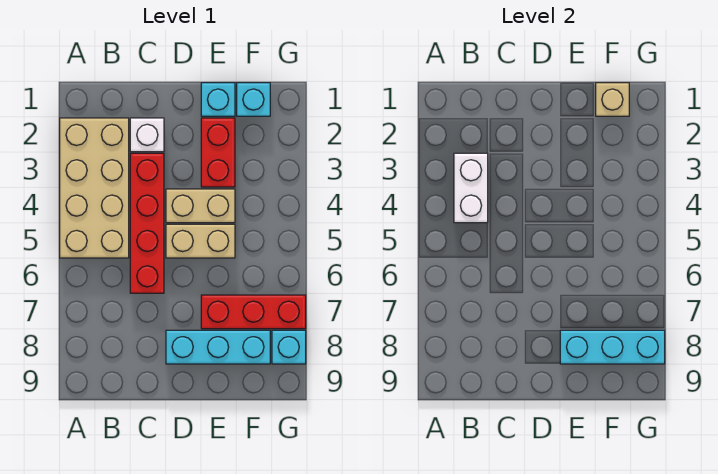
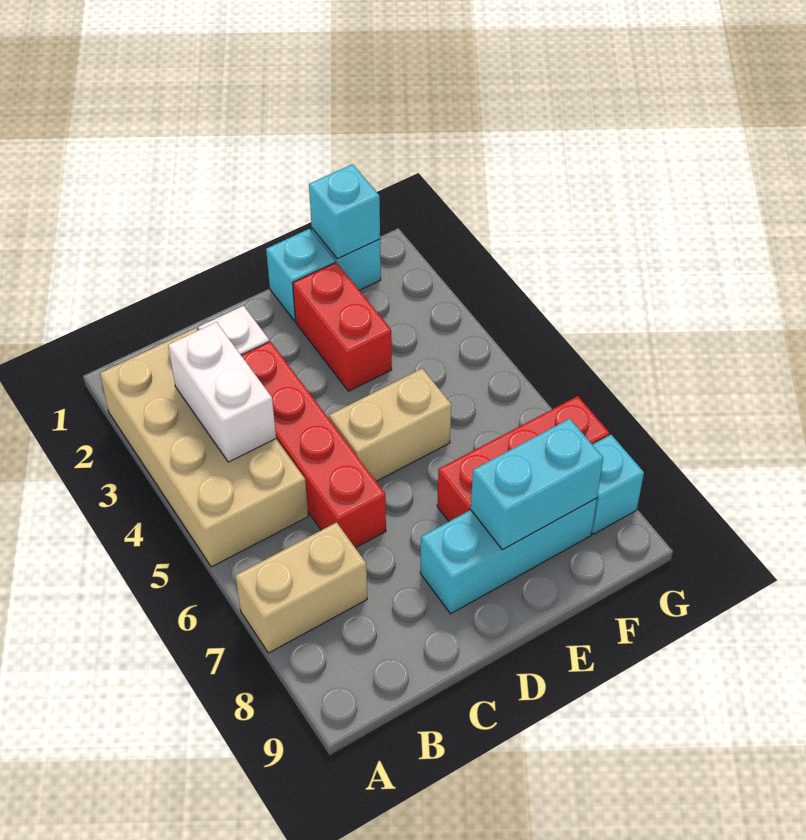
tan 1x2 brick [166,189,235,223] -> tan 1x2 brick moved to [235,522,367,653]
cyan 1x3 brick [560,330,665,364] -> cyan 1x2 brick [471,419,603,550]
tan 1x1 brick [596,83,629,116] -> cyan 1x1 brick [309,164,380,259]

